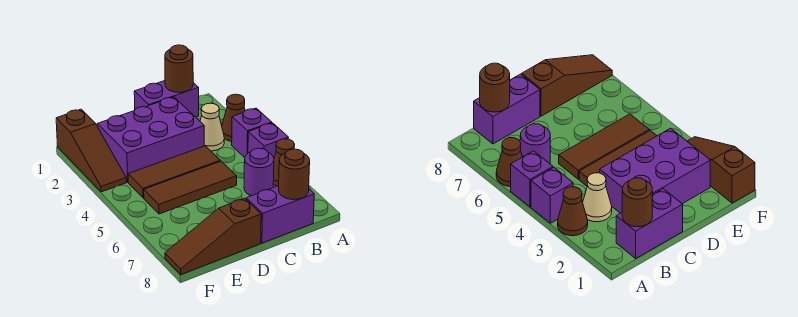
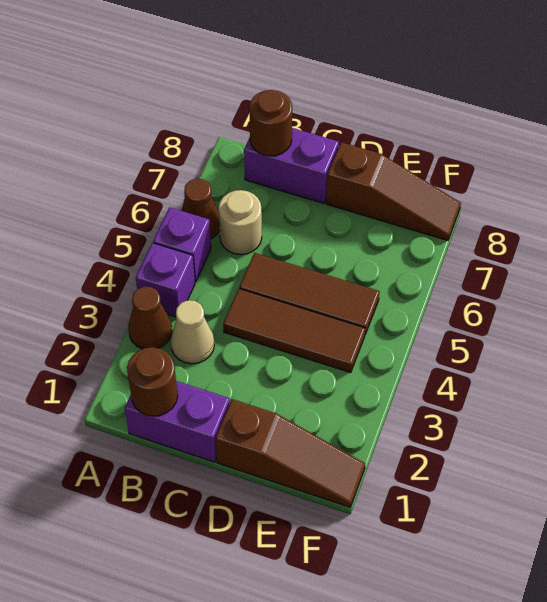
purple 1x1 round brick [244,148,274,196] -> tan 1x1 round brick [219,190,262,255]
purple 2x3 brick [97,97,204,182] -> none
brown 1x3 slope [56,109,126,192] -> brown 1x3 slope turned to [215,399,365,507]

